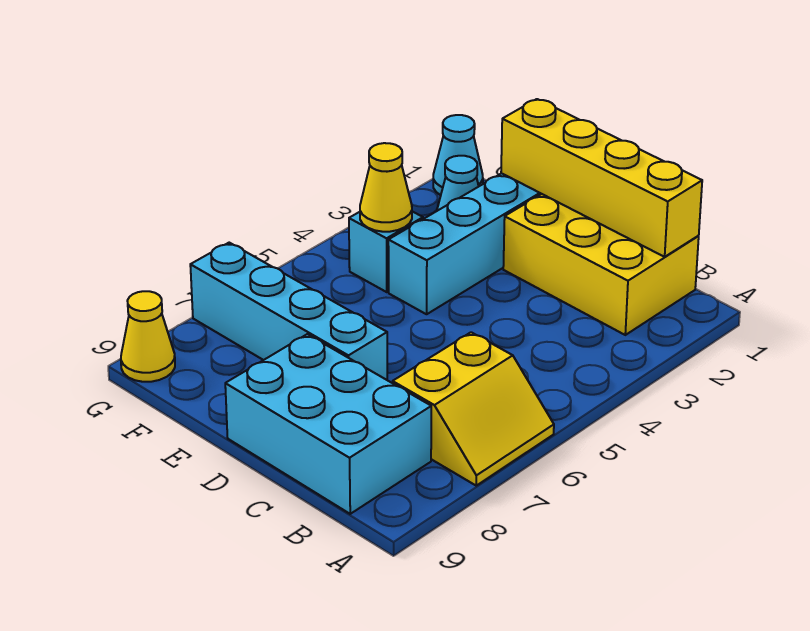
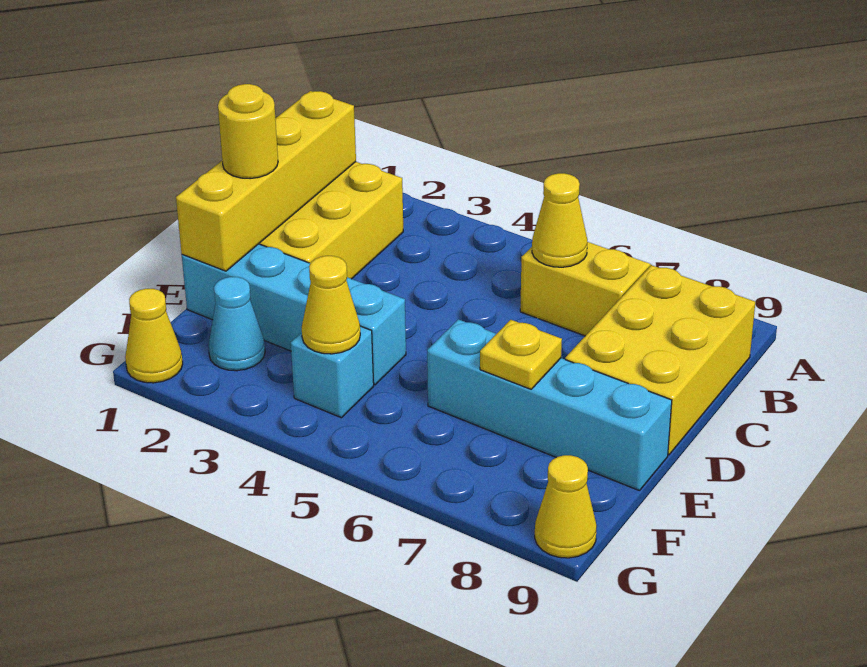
none -> yellow 1x1 cone [532,173,587,267]
cyan 2x3 brick [225,334,431,514] -> yellow 2x3 brick [565,265,755,455]
none -> yellow 1x1 round brick [218,84,278,179]
cyan 1x4 brick [190,243,387,380] -> cyan 1x4 brick turned to [427,319,672,491]
none -> yellow 1x1 plate [480,320,562,389]
cyan 1x1 cone [433,115,483,195] -> yellow 1x1 cone [125,289,183,383]

